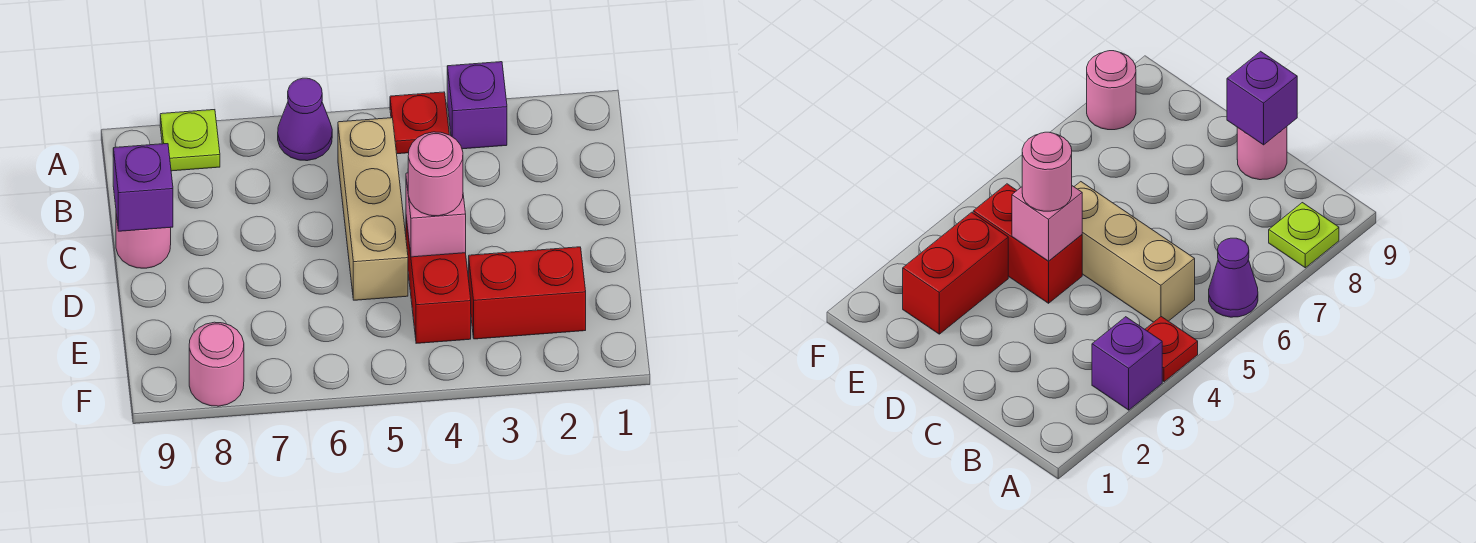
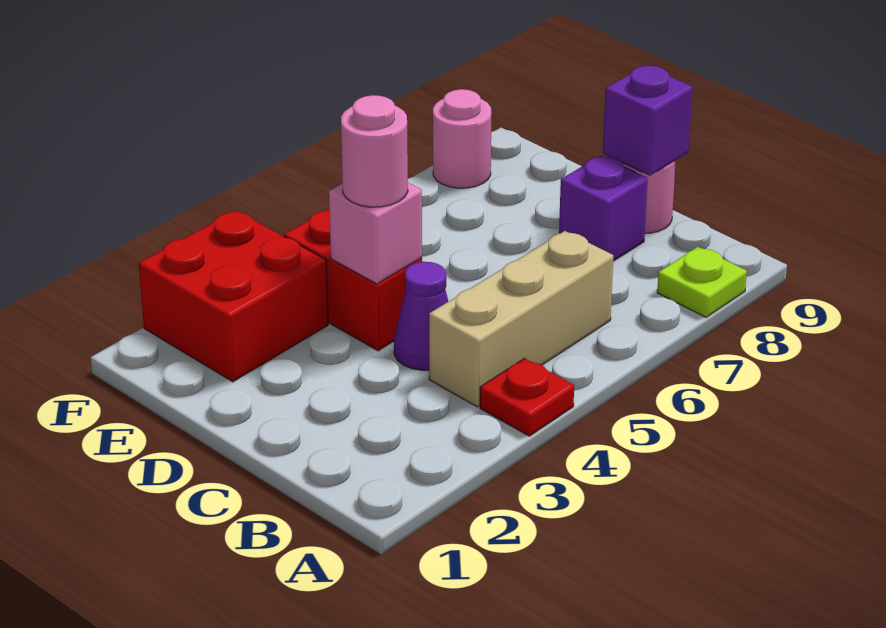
purple 1x1 brick [447,62,507,149] -> purple 1x1 brick moved to [559,156,648,261]
purple 1x1 cone [278,78,332,161] -> purple 1x1 cone moved to [394,262,448,370]
tan 1x3 brick [338,118,408,300] -> tan 1x3 brick turned to [429,231,613,407]
red 1x2 brick [469,247,586,339] -> red 2x2 brick [139,211,328,382]

